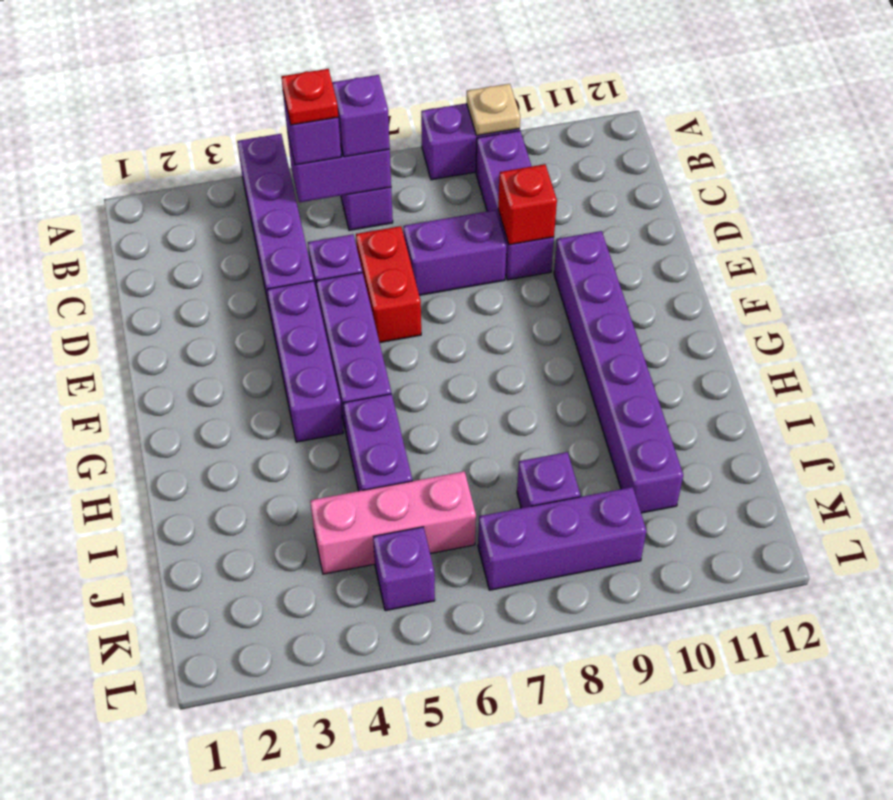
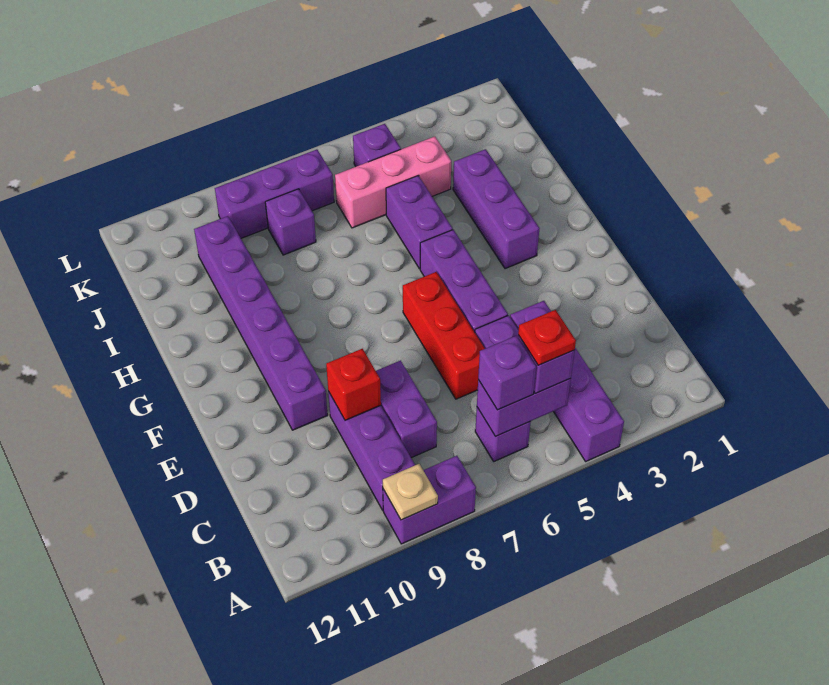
red 1x2 brick [356,226,421,343] -> red 1x3 brick [403,272,485,399]
purple 1x2 brick [404,210,506,295] -> purple 1x2 brick turned to [376,361,437,458]
purple 1x3 brick [267,281,343,442] -> purple 1x3 brick moved to [453,149,539,269]

